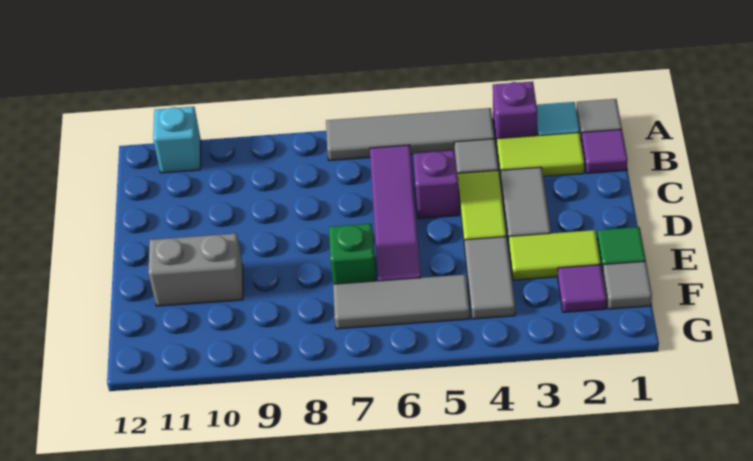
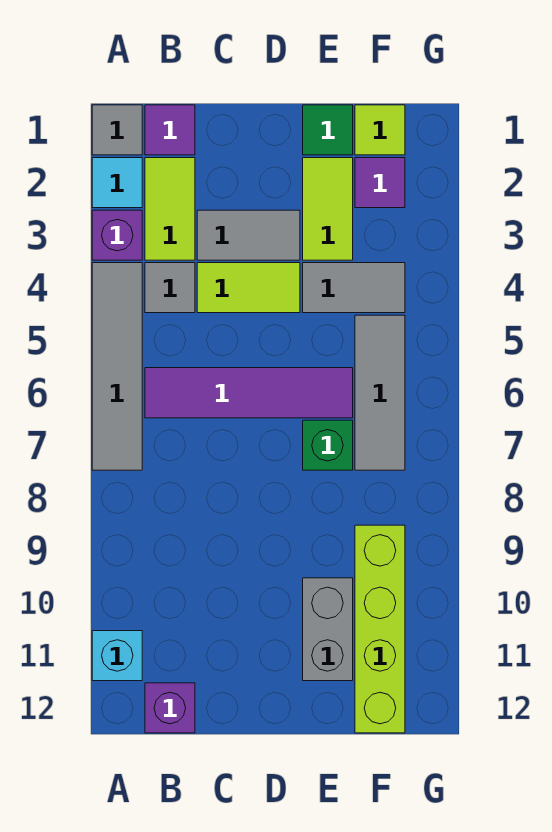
purple 1x1 brick [413,150,459,219] -> purple 1x1 brick moved to [145,683,195,733]
grey 1x1 tile [602,261,652,309] -> lime 1x1 tile [355,105,405,155]
none -> lime 1x4 brick [355,525,405,733]

